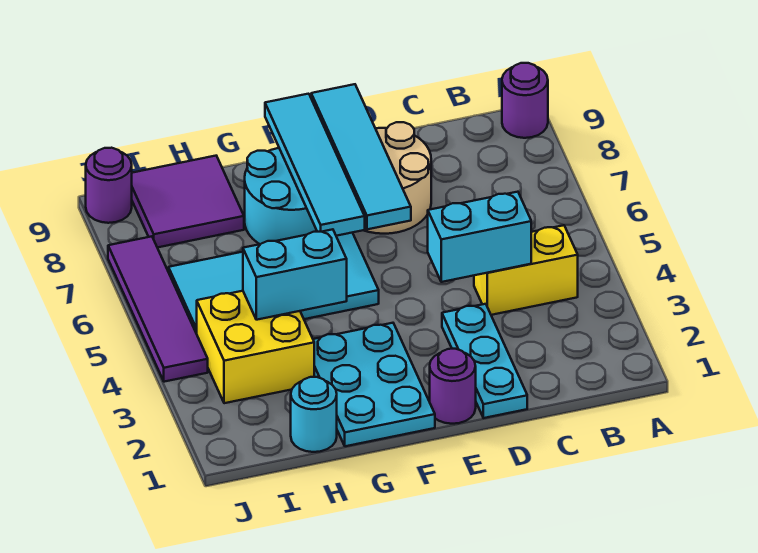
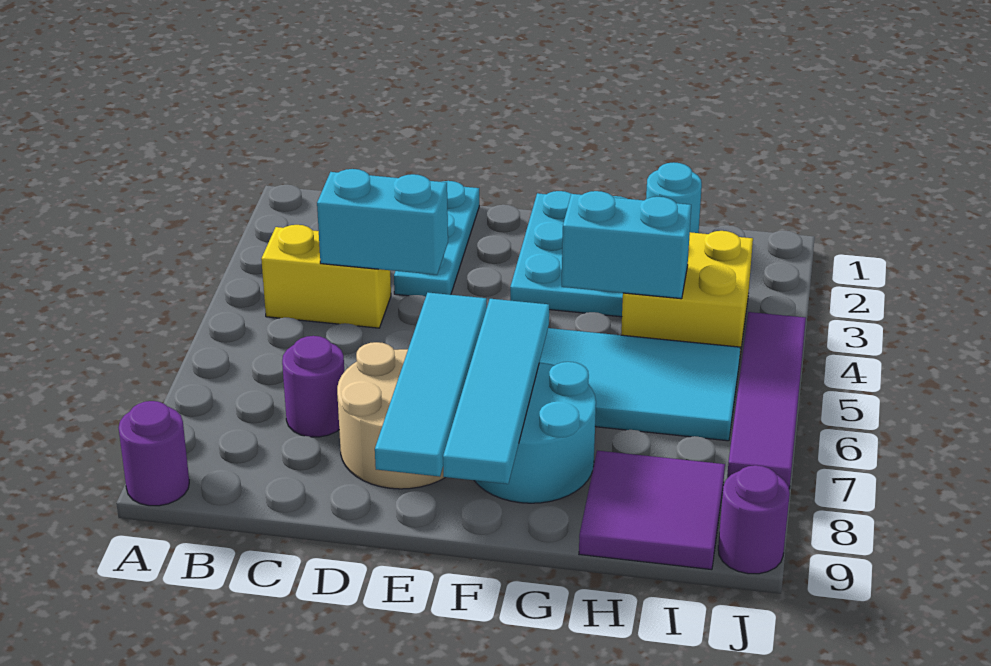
purple 1x1 round brick [430,349,476,424] -> purple 1x1 round brick moved to [282,336,344,437]

